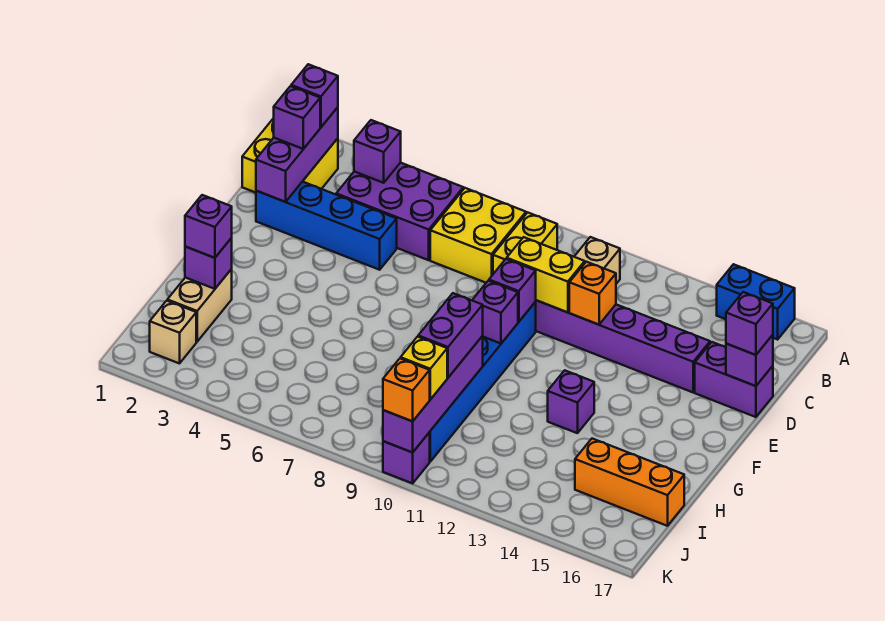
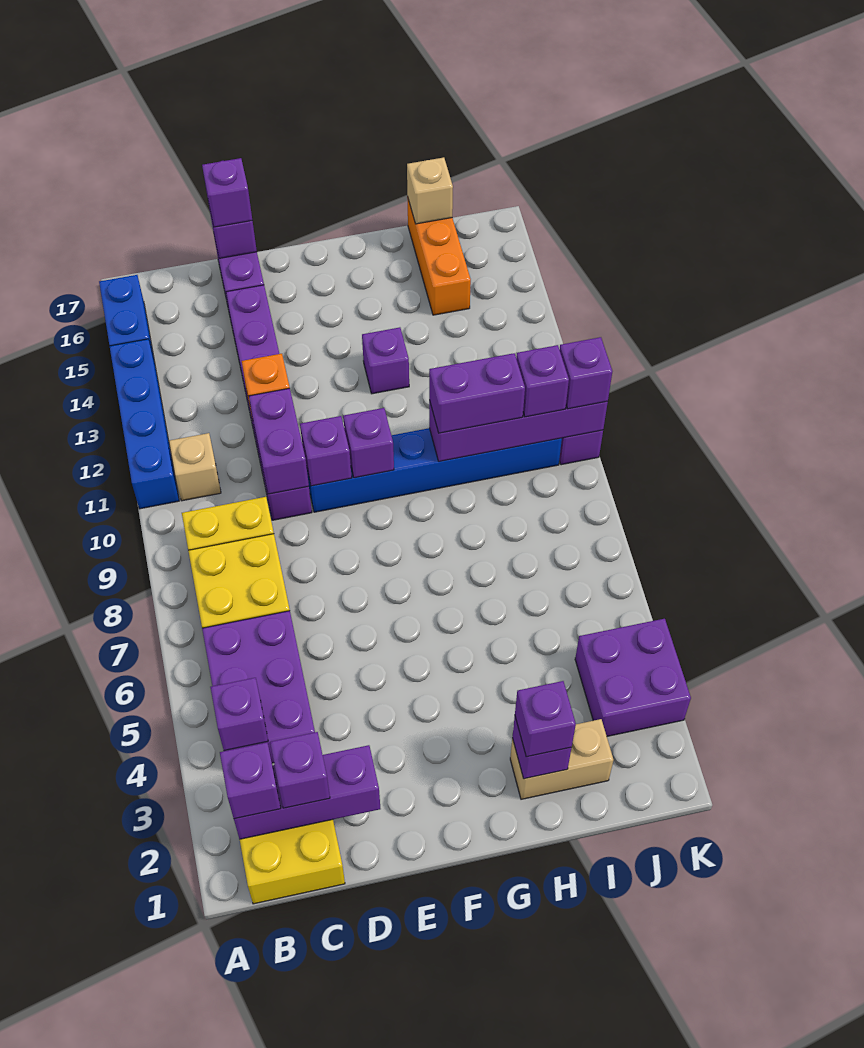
blue 1x4 brick [256,182,397,270] -> blue 1x4 brick moved to [110,339,179,509]
yellow 1x2 brick [507,237,585,312] -> purple 1x2 brick [249,388,309,494]
tan 1x1 brick [150,301,196,364] -> tan 1x1 brick moved to [407,157,453,224]
none -> purple 2x2 brick [575,619,691,736]
yellow 1x1 brick [401,337,447,399] -> purple 1x1 brick [516,345,569,417]
orange 1x1 brick [383,358,430,421] -> purple 1x1 brick [559,337,613,409]

